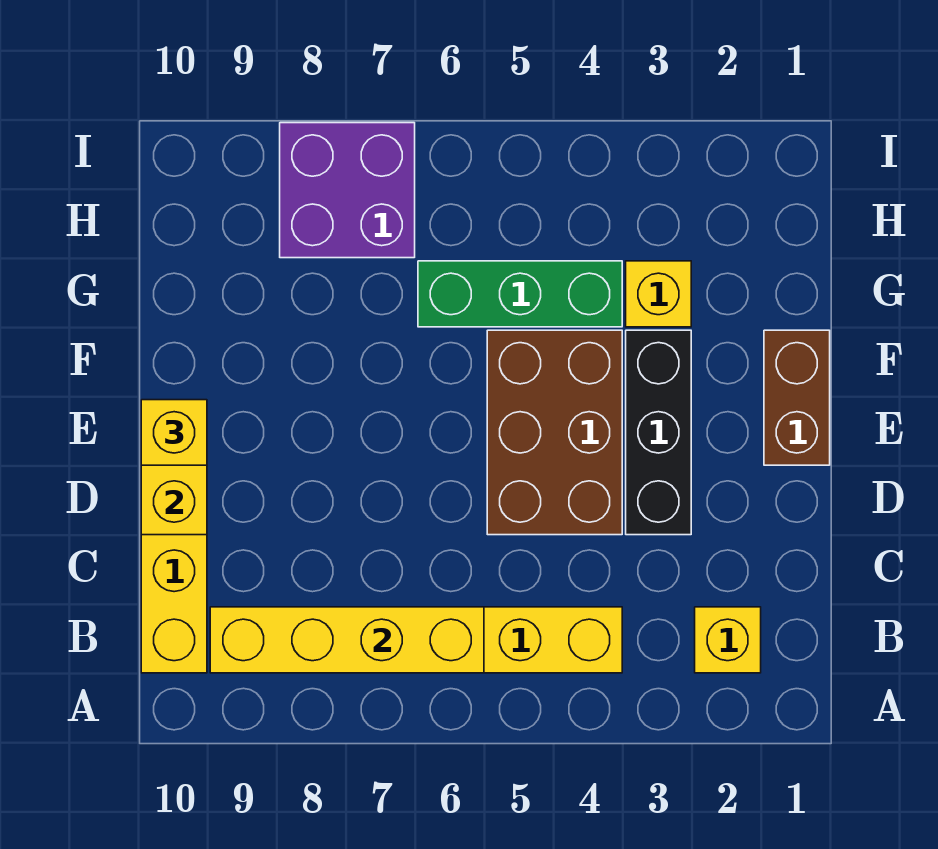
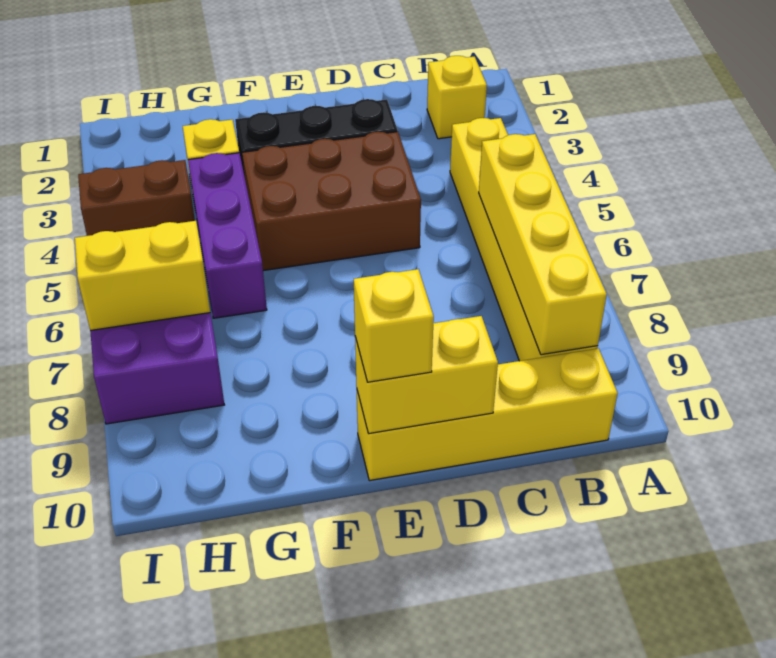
brown 1x2 brick [764,330,830,465] -> brown 1x2 brick moved to [78,160,195,236]
green 1x3 brick [418,261,622,327] -> purple 1x3 brick [188,153,267,318]
none -> yellow 1x2 brick [75,221,210,331]

